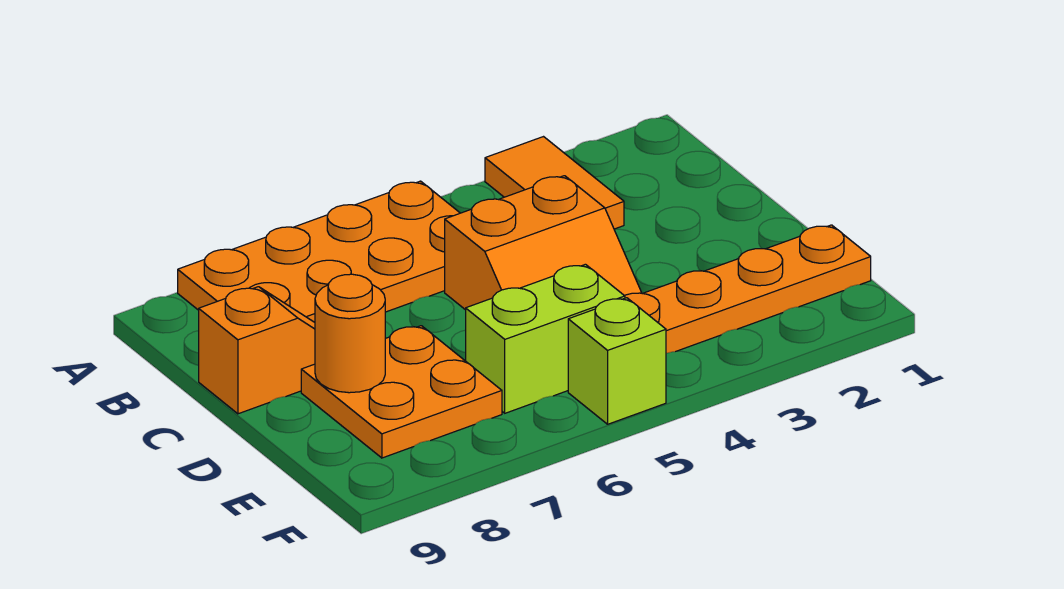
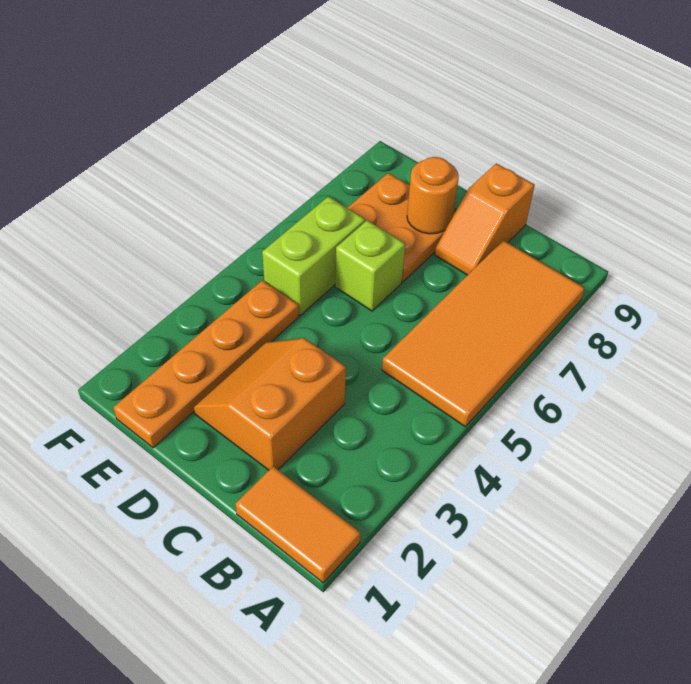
orange 1x2 tile [485,137,624,229] -> orange 1x2 tile moved to [235,466,360,583]
orange 2x4 plate [178,181,460,322] -> orange 2x4 tile [382,240,585,427]
orange 2x2 slope [445,176,642,310] -> orange 2x2 slope moved to [194,338,346,470]
lime 1x1 brick [568,298,666,424] -> lime 1x1 brick moved to [335,220,405,311]

